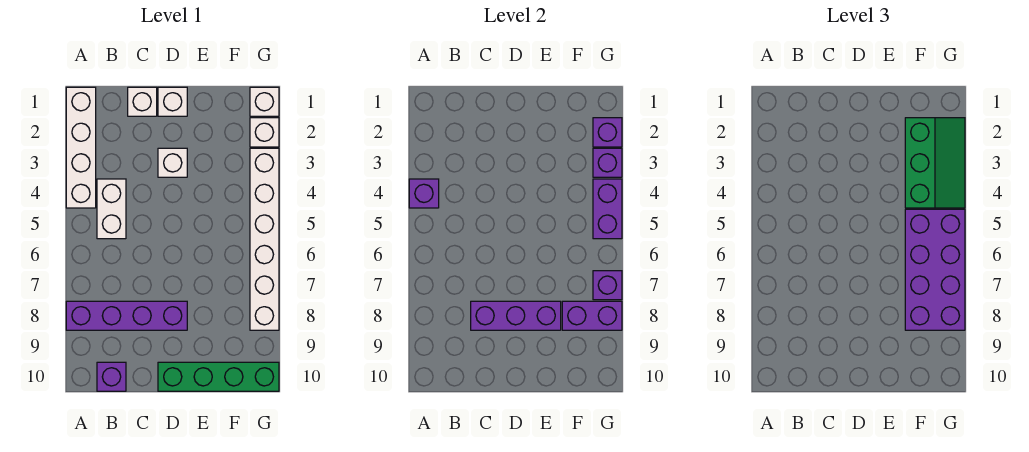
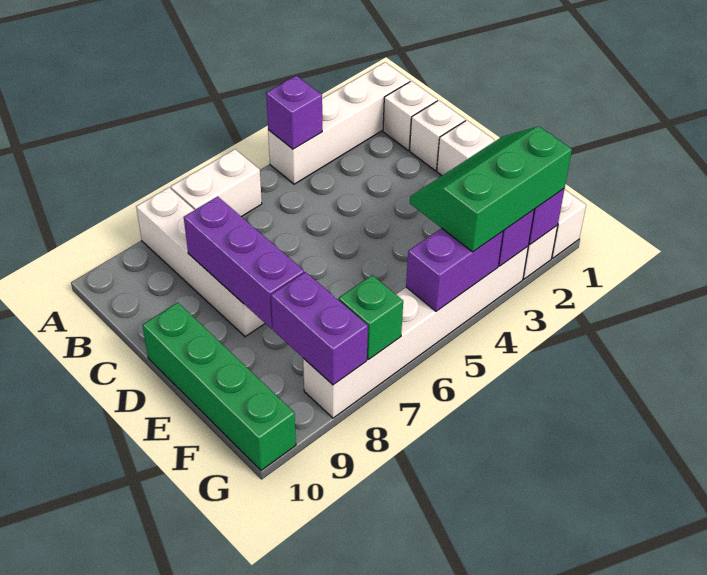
purple 1x4 brick [66,301,187,330] -> white 1x4 brick [136,188,265,337]
white 1x2 brick [97,179,126,239] -> white 1x2 brick moved to [171,149,262,217]
purple 1x1 brick [97,362,126,391] -> none
white 1x1 brick [158,148,187,177] -> white 1x1 brick moved to [383,81,437,150]
green 2x3 slope [905,118,965,208] -> green 2x3 slope turned to [410,127,572,252]
purple 2x4 brick [905,209,965,330] -> none
purple 1x1 brick [593,271,622,300] -> green 1x1 brick [339,275,403,360]

